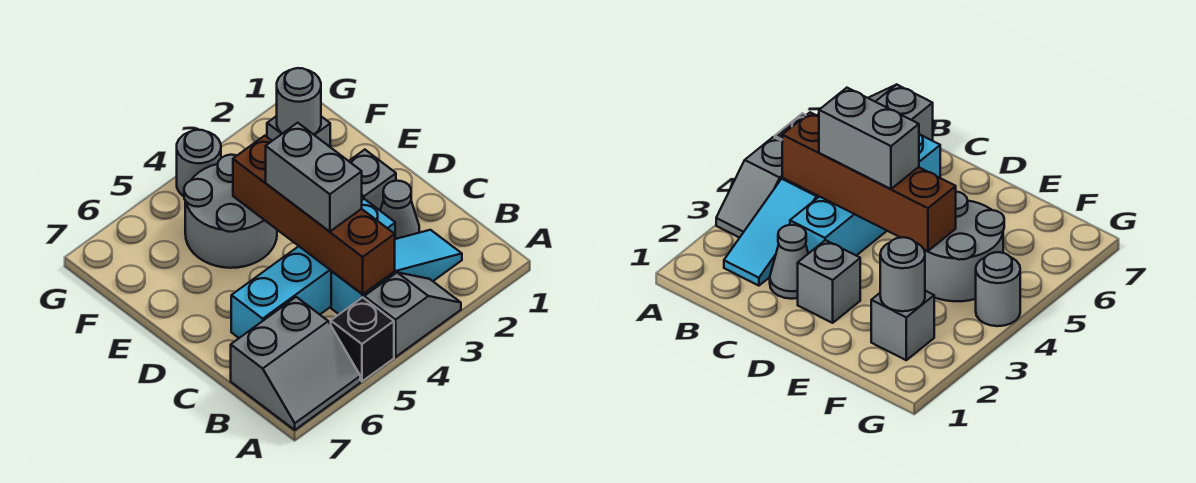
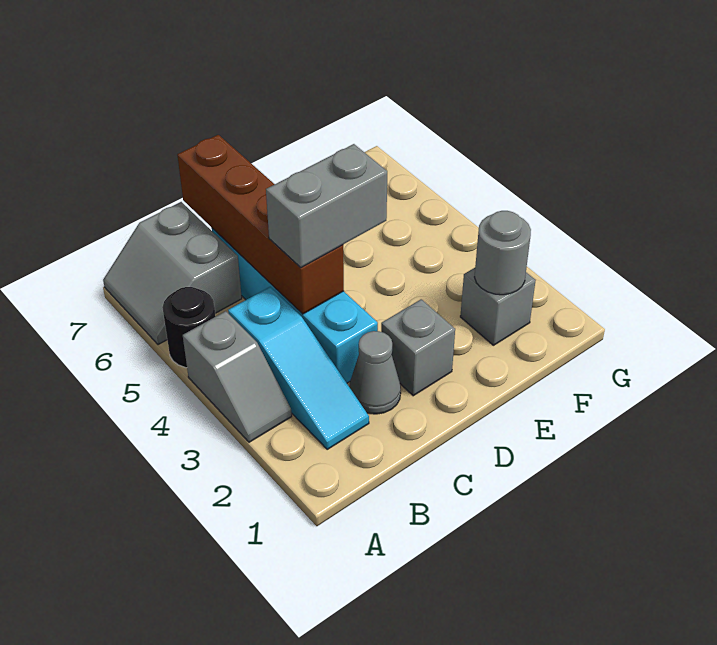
black 1x1 brick [331,297,394,381] -> black 1x1 round brick [162,287,216,368]
brown 1x4 brick [233,136,395,294] -> brown 1x4 brick turned to [177,135,344,314]
grey 2x2 round brick [184,155,277,268] -> none
grey 1x1 round brick [177,130,221,196] -> none

